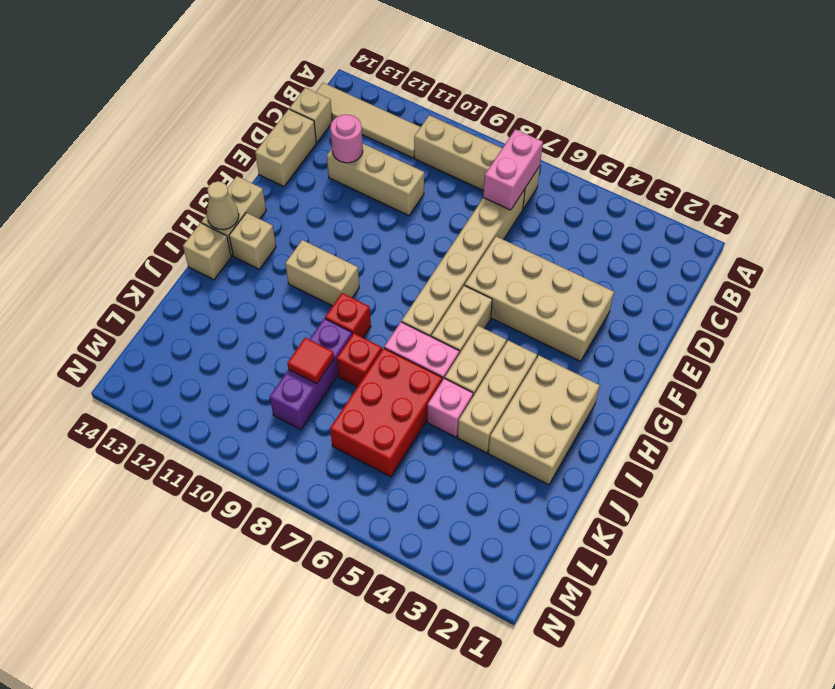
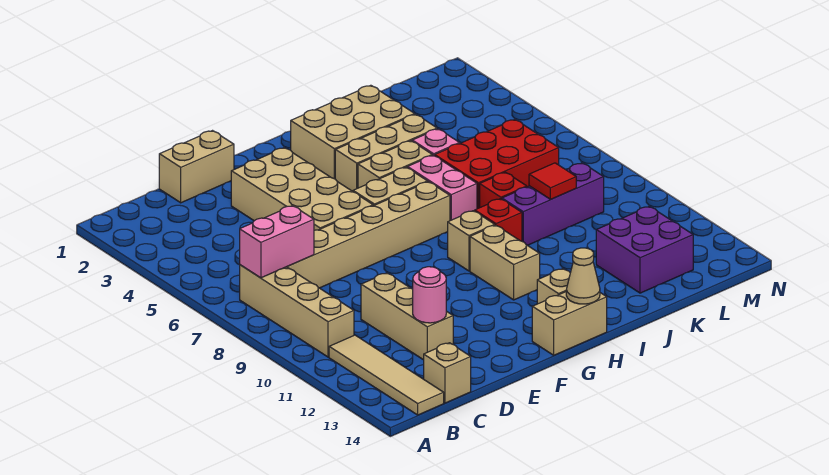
tan 1x2 brick [255,109,316,187] -> tan 1x2 brick moved to [159,131,234,203]
tan 1x1 brick [183,223,231,280] -> tan 1x1 brick moved to [448,211,495,271]
none -> purple 2x2 brick [596,206,693,293]

